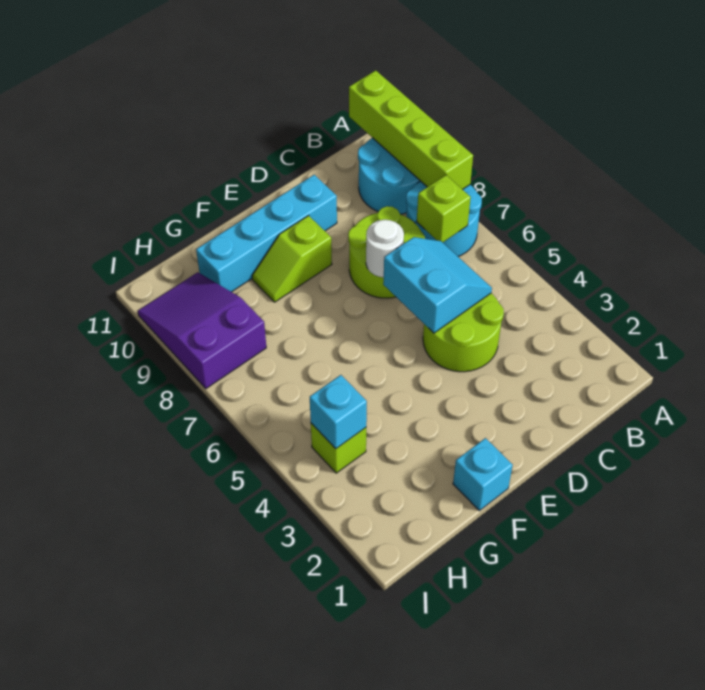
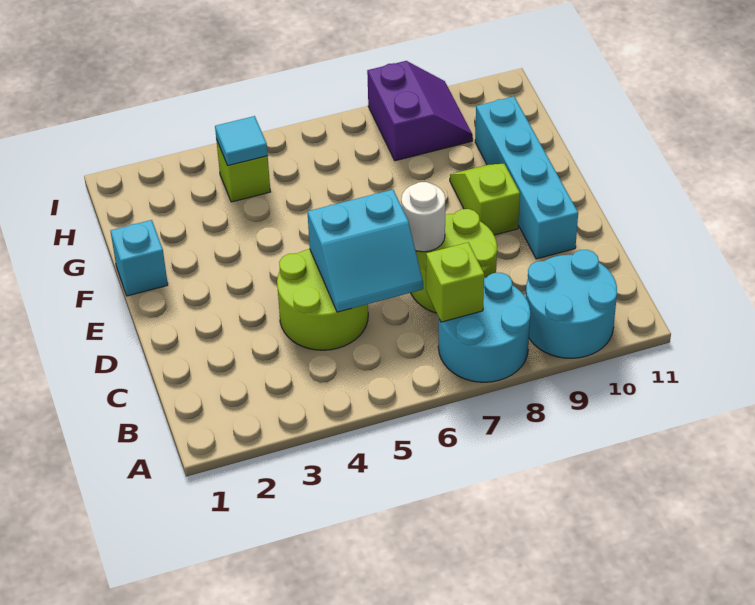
lime 1x4 brick [349,70,473,190] -> none
cyan 1x1 brick [310,375,367,449] -> cyan 1x1 tile [215,116,268,166]
purple 2x3 slope [138,272,266,389] -> purple 2x2 slope [367,61,473,161]

